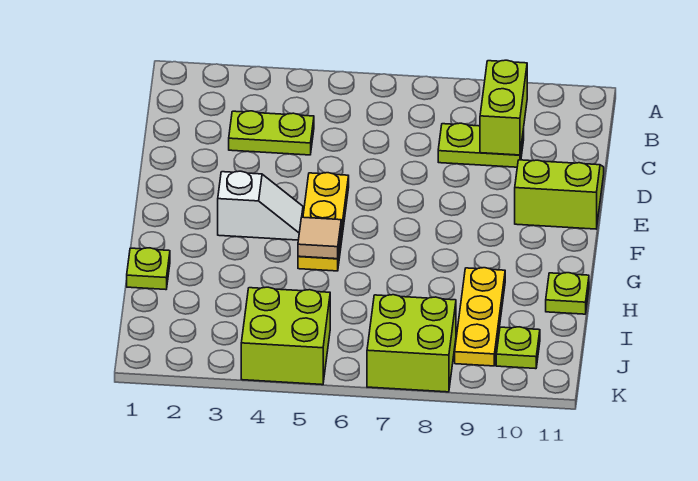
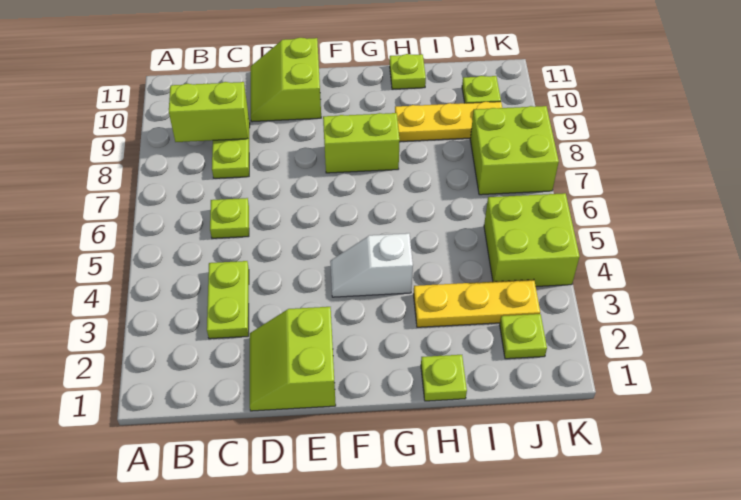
none -> lime 1x1 plate [210,198,249,238]
none -> lime 2x2 slope [250,307,336,411]
yellow 1x3 plate [298,173,349,271] -> yellow 1x3 plate moved to [413,279,540,327]
white 1x2 slope [218,171,303,240] -> white 1x2 slope turned to [330,233,413,297]
none -> lime 1x2 brick [323,113,400,173]
tan 1x1 tile [298,217,341,259] -> none
none -> lime 1x1 plate [500,314,547,359]

